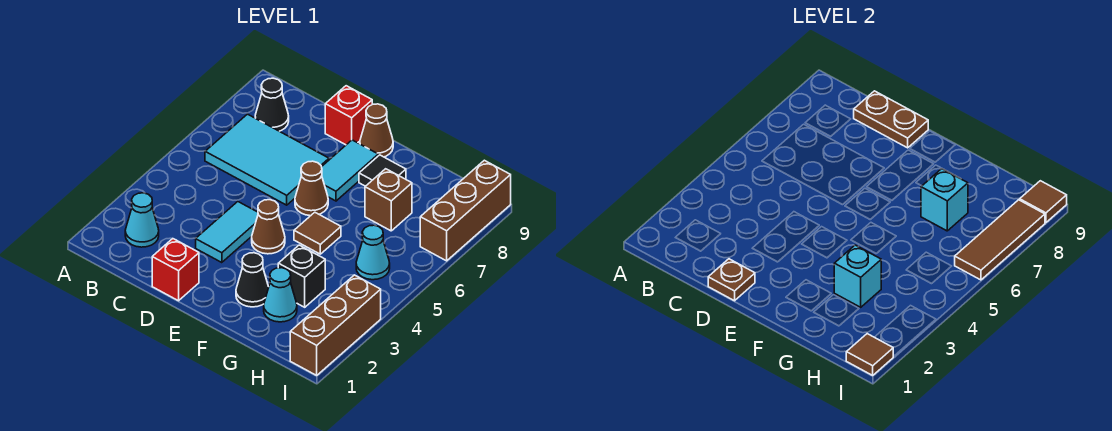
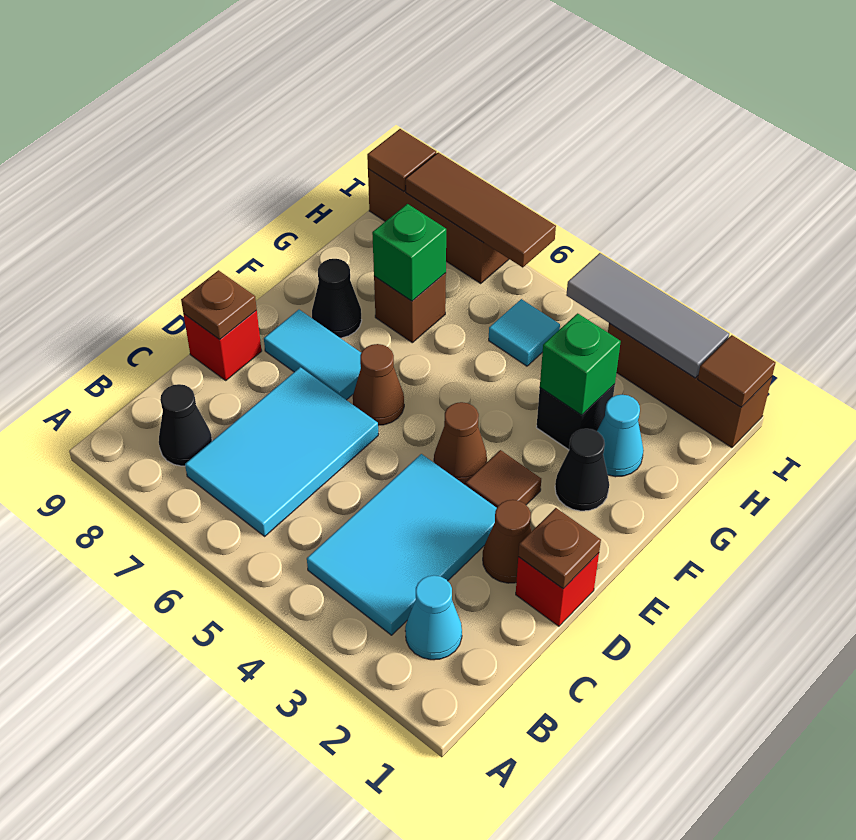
brown 1x2 plate [854,91,928,148] -> brown 1x1 plate [181,270,257,340]
cyan 1x2 tile [196,202,258,263] -> cyan 2x3 tile [307,454,497,635]
brown 1x1 cone [360,104,393,157] -> brown 1x1 cone moved to [483,500,532,583]
brown 1x1 tile [294,212,341,254] -> brown 1x1 tile moved to [465,450,541,508]
black 1x1 tile [359,155,406,186] -> black 1x1 cone [312,259,362,338]
cyan 1x1 brick [834,245,881,307] -> green 1x1 brick [540,313,621,415]
cyan 1x1 brick [921,169,968,231] -> green 1x1 brick [372,204,446,301]
cyan 1x1 cone [356,225,390,280] -> cyan 1x1 tile [489,299,560,366]
none -> grey 1x3 tile [566,253,729,378]

